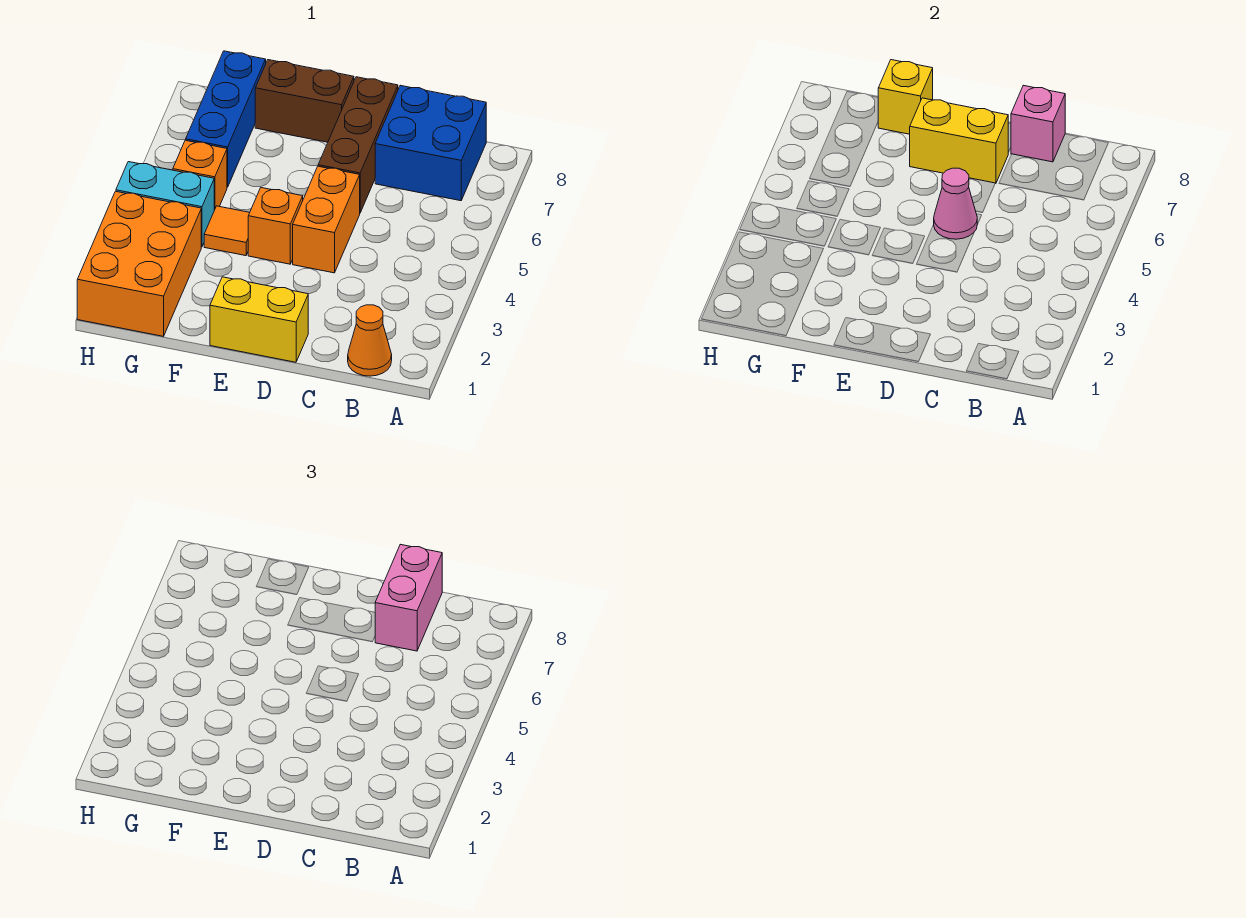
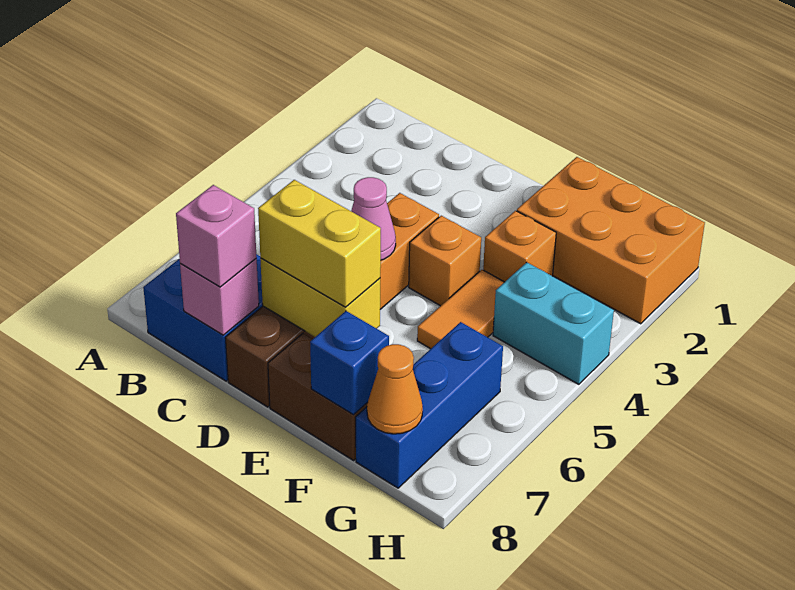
orange 1x1 cone [348,305,392,376] -> orange 1x1 cone moved to [367,344,423,434]
pink 1x2 brick [375,544,442,651] -> pink 1x1 brick [176,185,257,287]
yellow 1x2 brick [210,277,308,362] -> yellow 1x2 brick moved to [258,180,381,307]
orange 1x1 tile [204,206,250,256] -> orange 1x2 tile [417,270,504,349]
yellow 1x1 brick [878,60,933,134] -> blue 1x1 brick [310,311,389,415]
orange 2x3 brick [77,191,201,336] -> orange 2x3 brick turned to [517,157,705,324]
orange 1x1 brick [173,140,227,210] -> orange 1x1 brick moved to [483,211,556,282]

